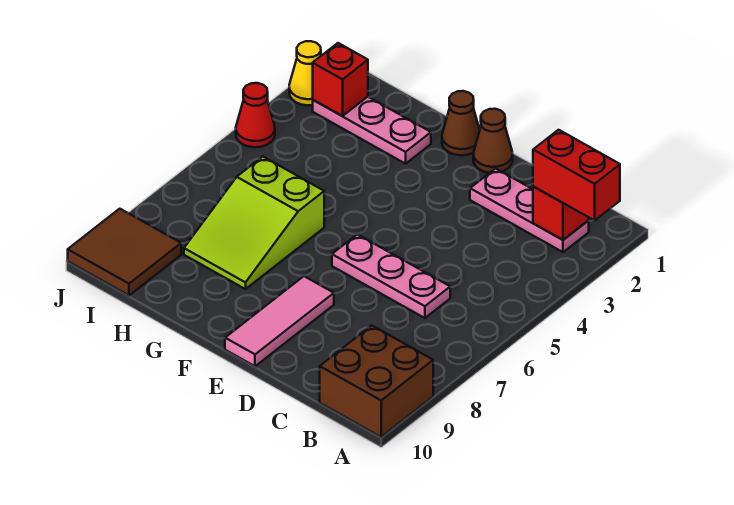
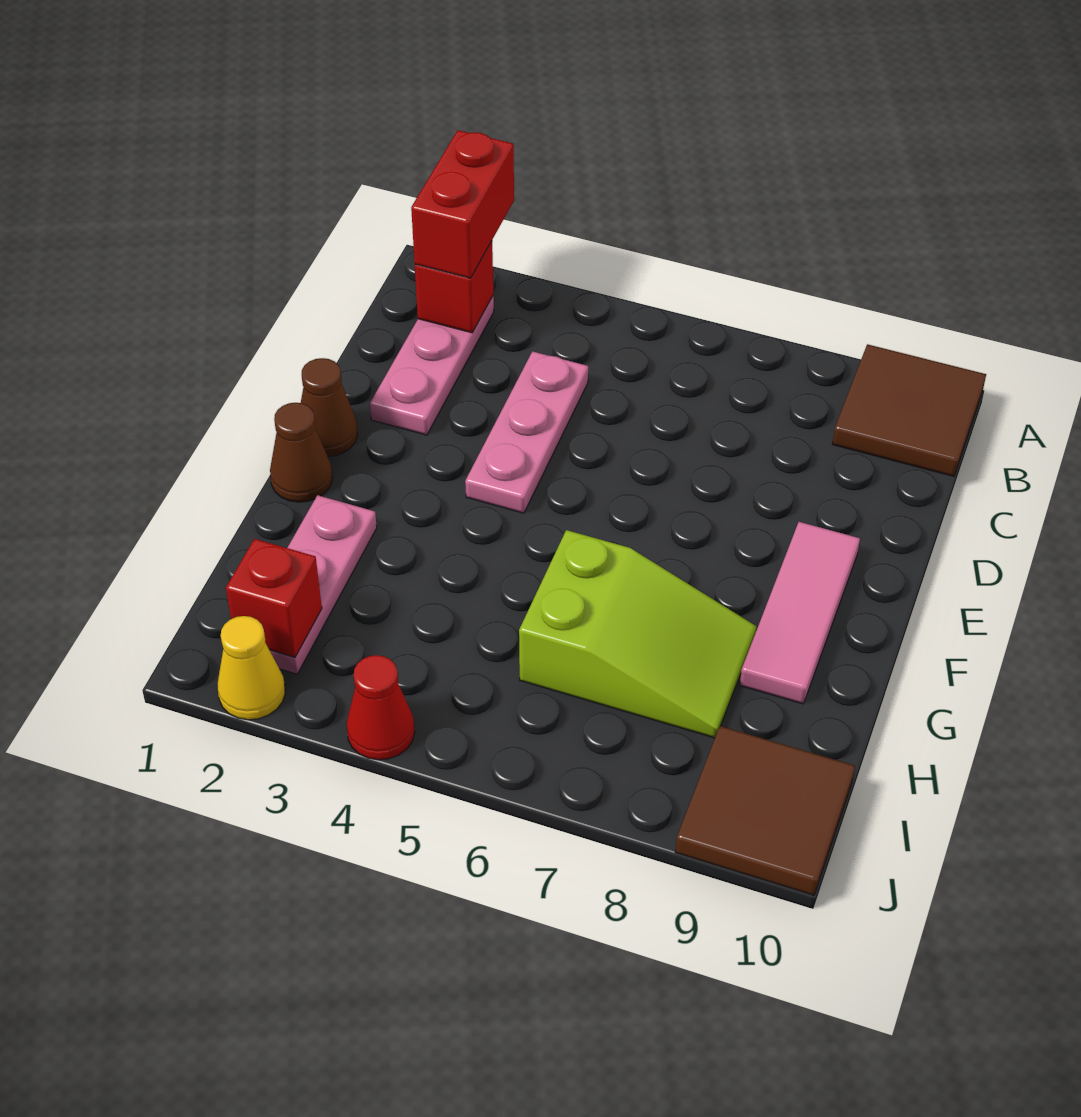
brown 2x2 brick [320,325,433,437] -> brown 2x2 tile [833,344,986,476]
pink 1x3 plate [332,234,450,318] -> pink 1x3 plate moved to [465,351,588,513]
pink 1x3 tile [225,276,334,366] -> pink 1x3 tile turned to [740,522,860,704]

